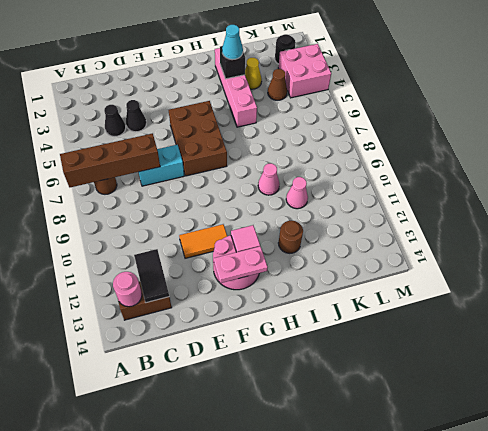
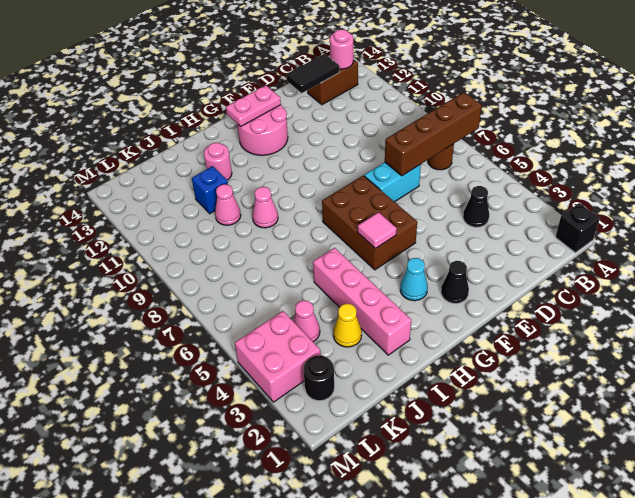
black 1x2 tile [134,249,169,303] -> black 1x2 tile turned to [287,54,339,93]
black 1x1 cone [126,100,146,132] -> black 1x1 cone moved to [441,261,469,304]
orange 1x2 tile [179,224,227,258] -> none
pink 1x1 tile [231,225,260,252] -> pink 1x1 tile moved to [358,212,397,249]
black 1x1 brick [220,46,245,79] -> black 1x1 brick moved to [556,203,600,253]
cyan 1x1 cone [222,25,243,60] -> cyan 1x1 cone moved to [400,258,428,301]
brown 1x1 round brick [278,221,303,253] -> pink 1x1 round brick [204,143,232,180]
none -> blue 1x1 brick [192,166,228,214]
brown 1x1 cone [268,69,287,100] -> pink 1x1 cone [293,300,320,342]

